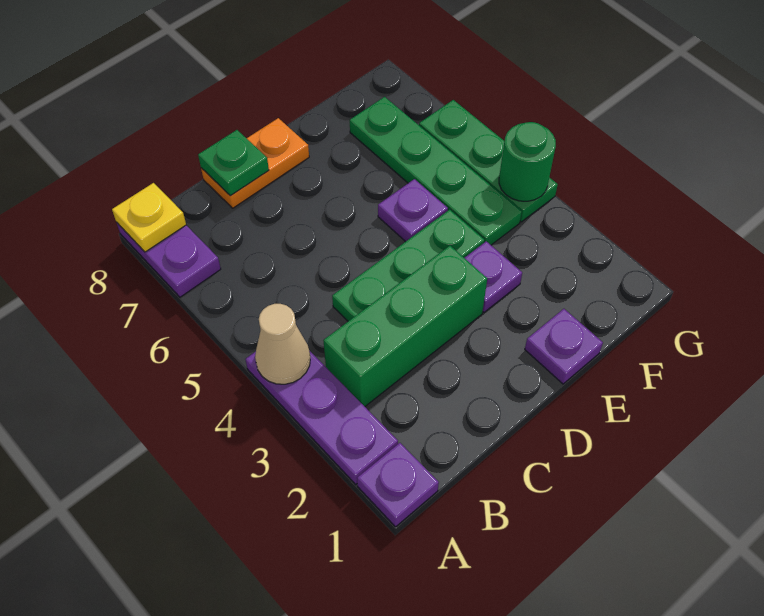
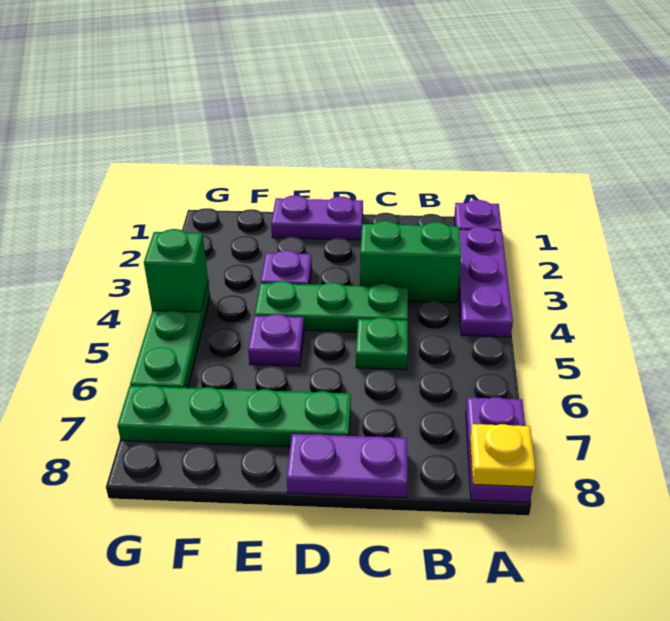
tan 1x1 cone [255,304,310,384] -> none
green 1x3 brick [323,246,487,406] -> green 1x2 brick [360,221,461,302]
orange 1x2 plate [201,118,309,208] -> purple 1x2 plate [287,434,407,498]
green 1x1 plate [198,130,269,196] -> green 1x1 plate moved to [356,317,408,370]
purple 1x1 plate [525,309,603,384] -> purple 1x2 plate [271,195,363,240]
green 1x4 plate [350,97,522,245] -> green 1x4 plate turned to [117,385,351,447]
green 1x1 round brick [499,122,556,201] -> green 1x1 brick [144,229,208,312]

